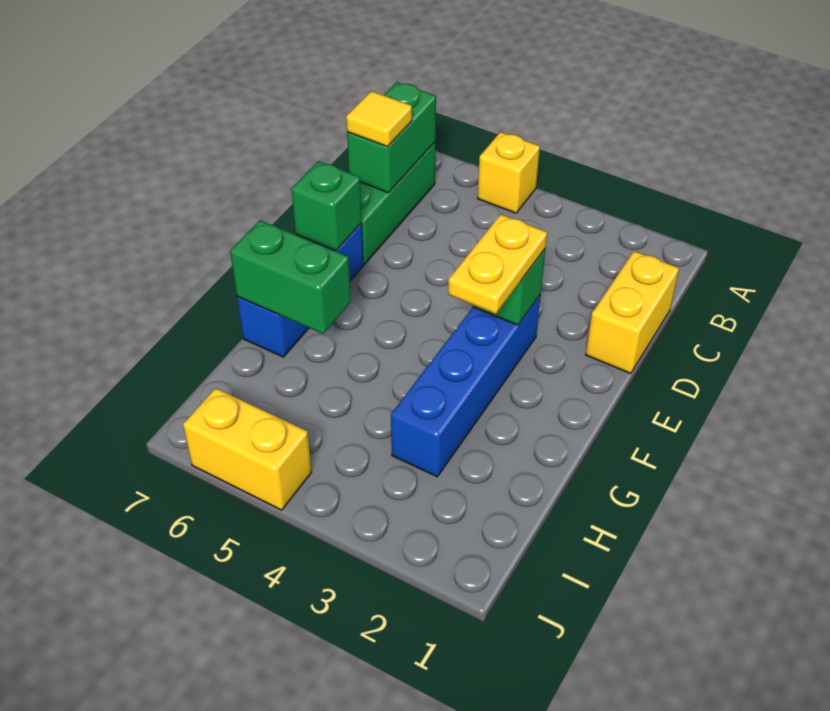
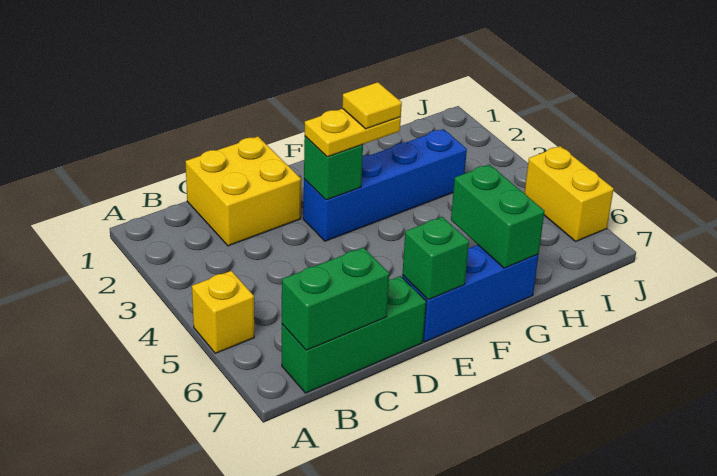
yellow 1x2 brick [586,251,679,374] -> yellow 2x2 brick [185,137,301,246]
yellow 1x1 tile [346,91,412,147] -> yellow 1x1 tile moved to [342,82,402,129]

